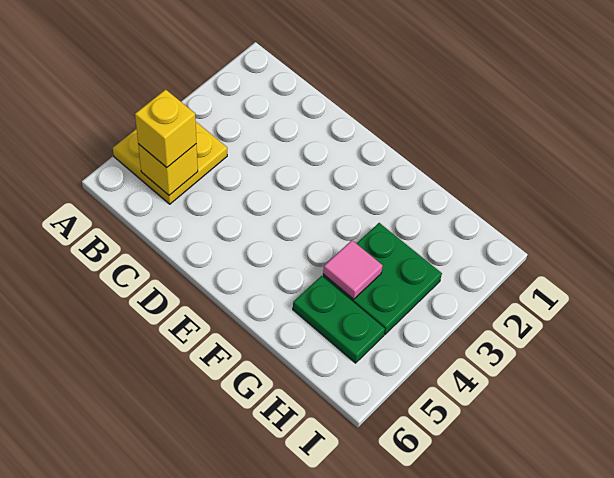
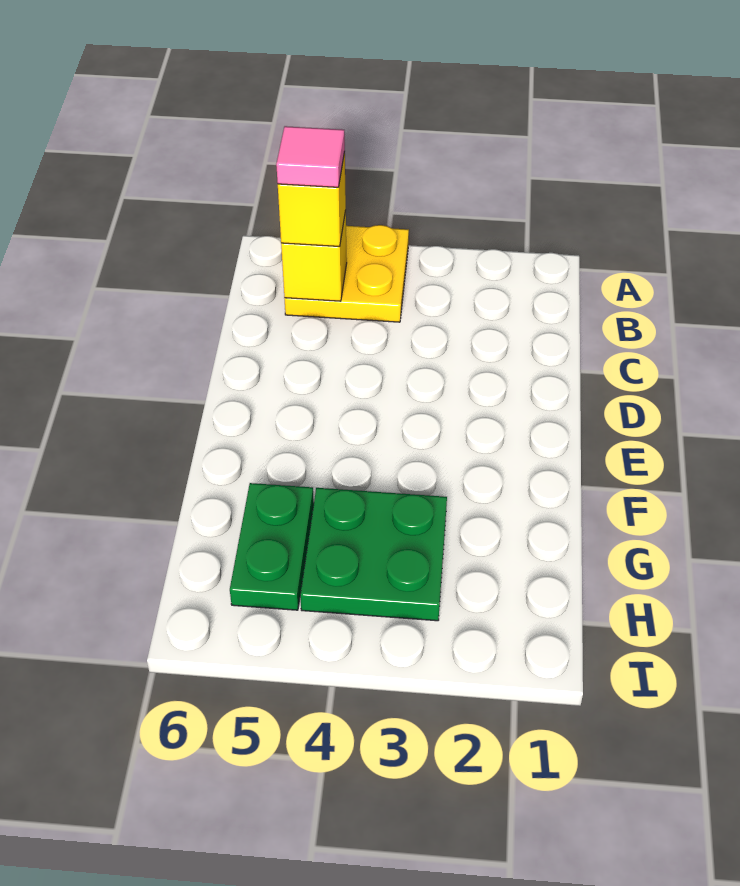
pink 1x1 tile [323,240,383,299] -> pink 1x1 tile moved to [276,126,345,187]

